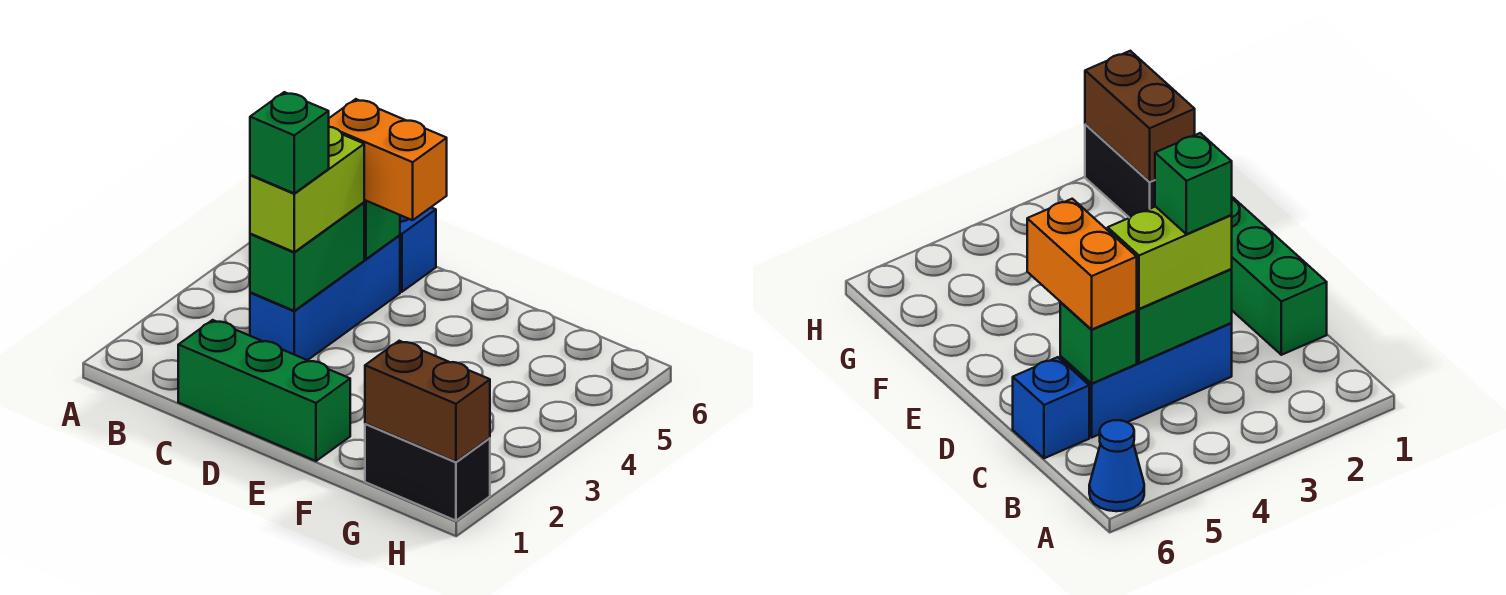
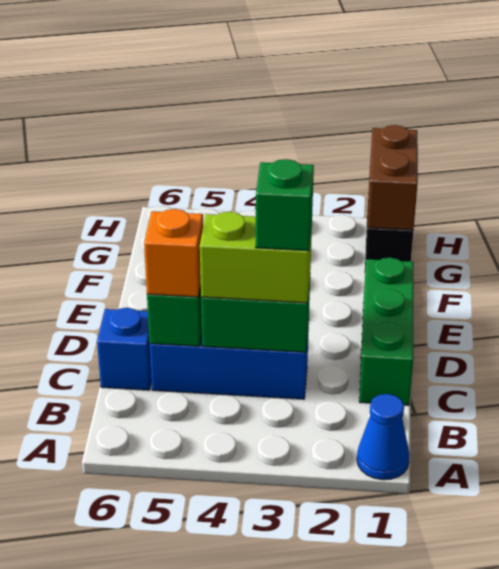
blue 1x1 cone [1089,420,1144,511] -> blue 1x1 cone moved to [357,394,410,480]
orange 1x2 brick [329,99,447,220] -> orange 1x1 brick [144,209,203,297]

